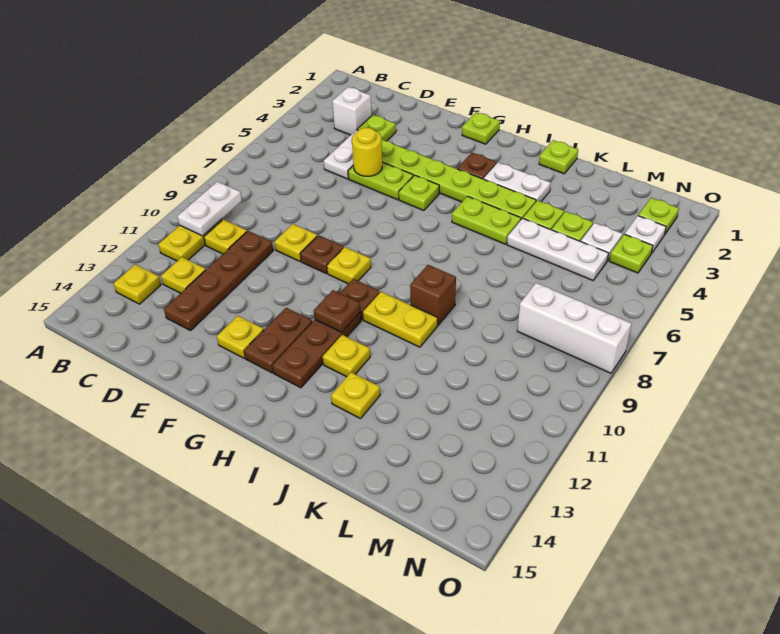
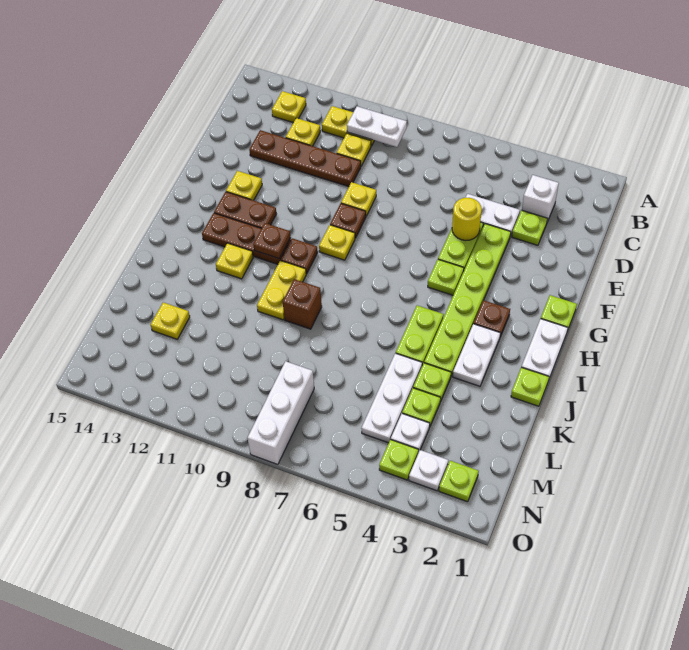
none -> white 1x2 plate [522,319,568,379]
yellow 1x1 plate [331,372,380,419] -> yellow 1x1 plate moved to [151,302,190,339]

